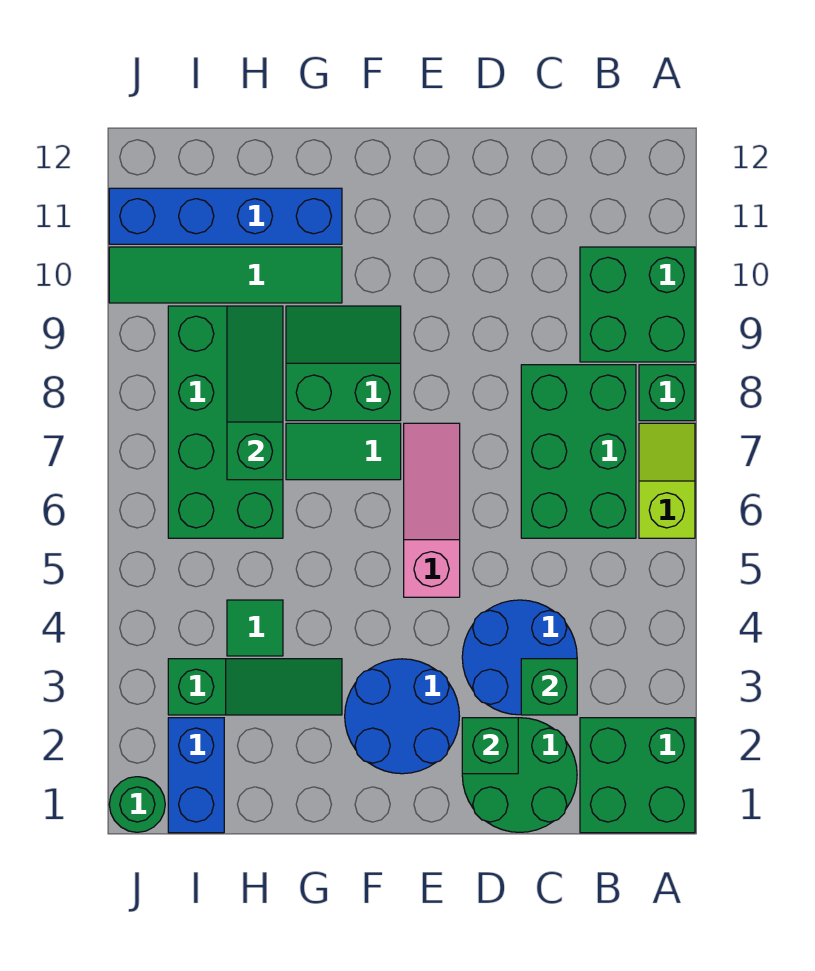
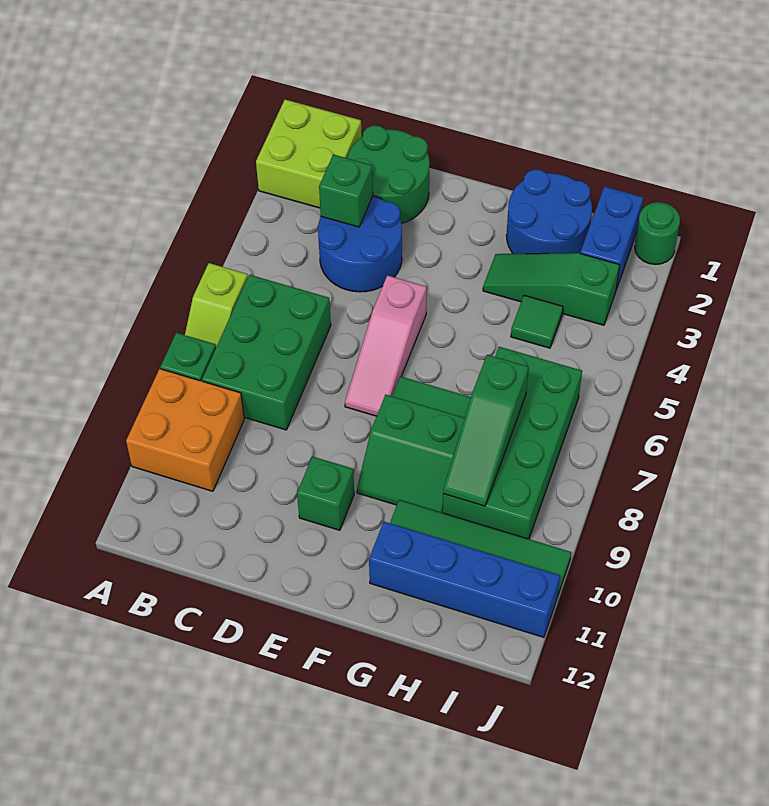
green 2x2 brick [580,718,695,833] -> lime 2x2 brick [256,100,362,208]
green 2x2 brick [580,247,695,362] -> orange 2x2 brick [126,369,244,491]
green 1x1 brick [462,718,518,774] -> green 1x1 brick moved to [297,456,354,530]
blue 2x2 round brick [345,659,460,774] -> blue 2x2 round brick moved to [506,170,592,254]

